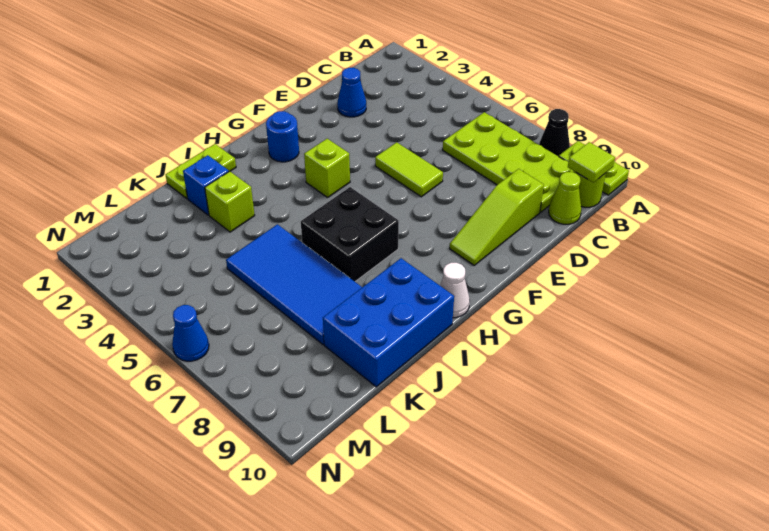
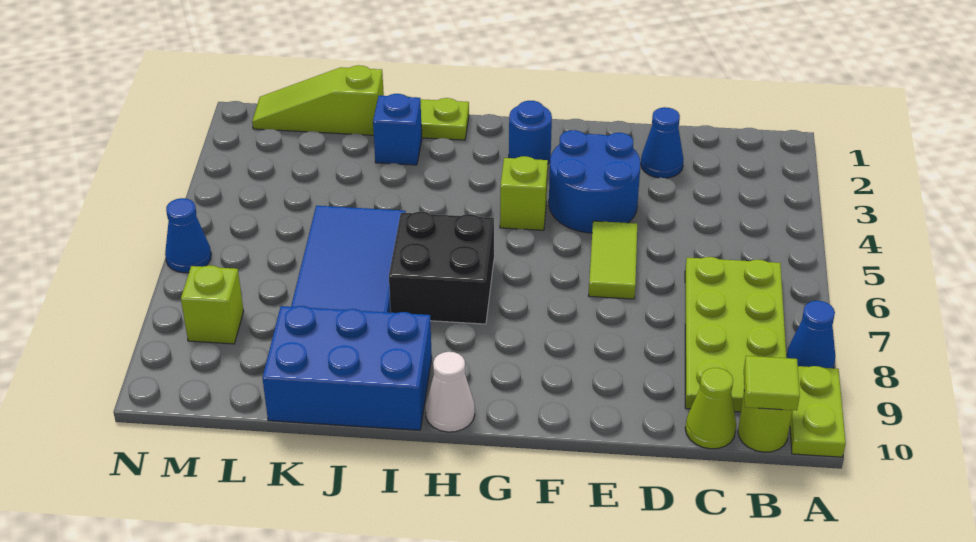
black 1x1 cone [539,109,570,157] -> blue 1x1 cone [786,301,835,368]
lime 1x3 slope [450,169,544,265] -> lime 1x3 slope moved to [252,65,384,135]
none -> blue 2x2 round brick [549,130,641,233]
lime 1x1 brick [205,171,255,232] -> lime 1x1 brick moved to [181,265,244,344]

